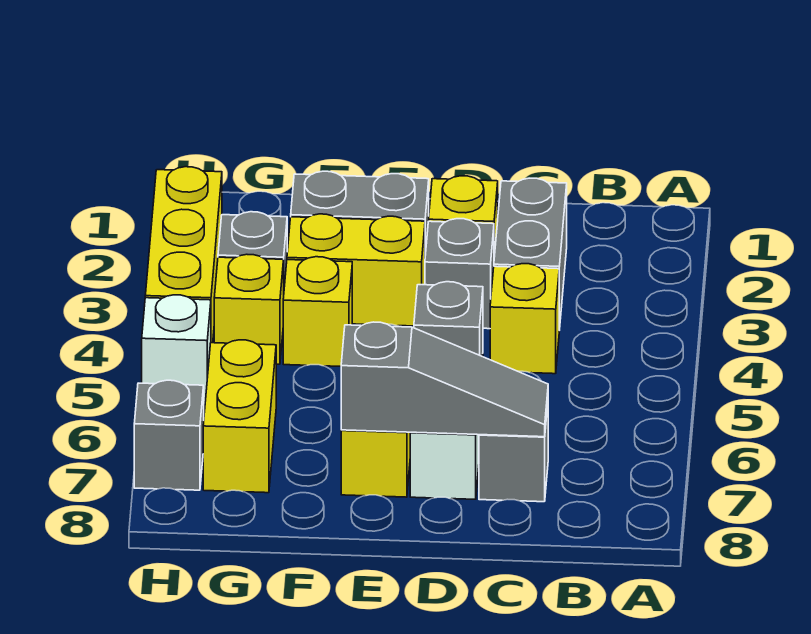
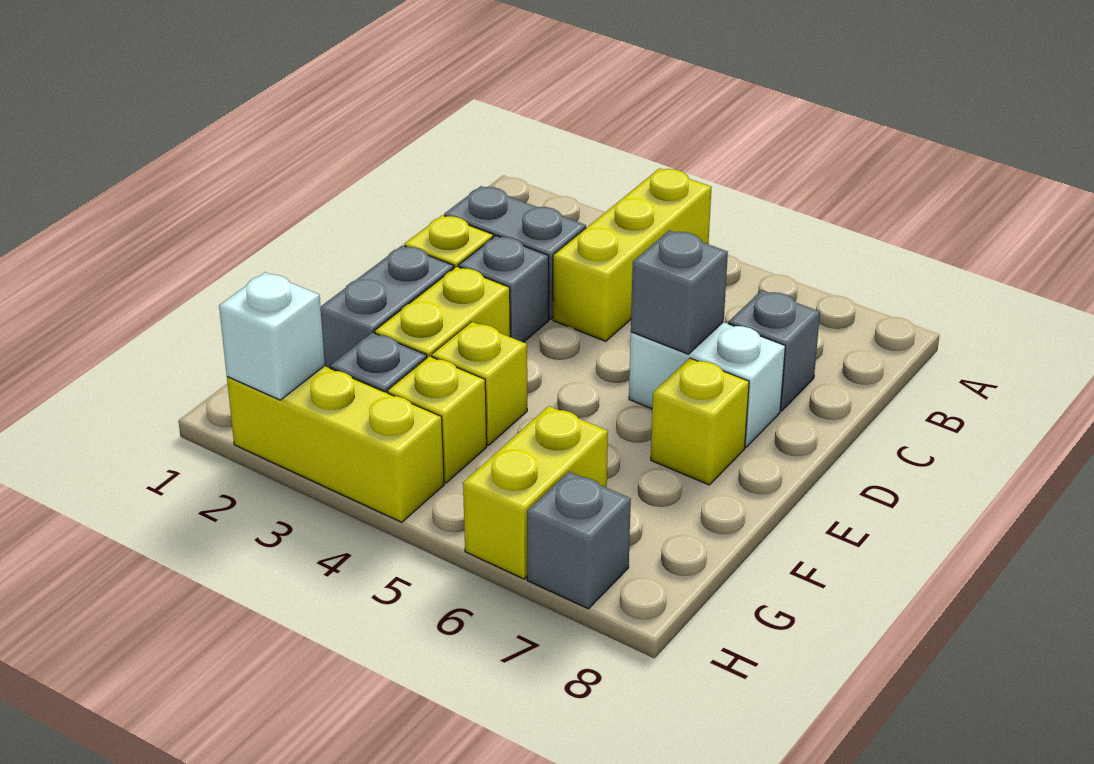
yellow 1x1 brick [490,264,559,374] -> yellow 1x3 brick [553,168,711,341]
grey 1x3 slope [341,322,548,437] -> none
yellow 1x2 brick [203,340,276,493] -> yellow 1x2 brick turned to [463,406,608,579]
white 1x1 brick [142,295,211,405] -> white 1x1 brick moved to [219,272,325,400]

